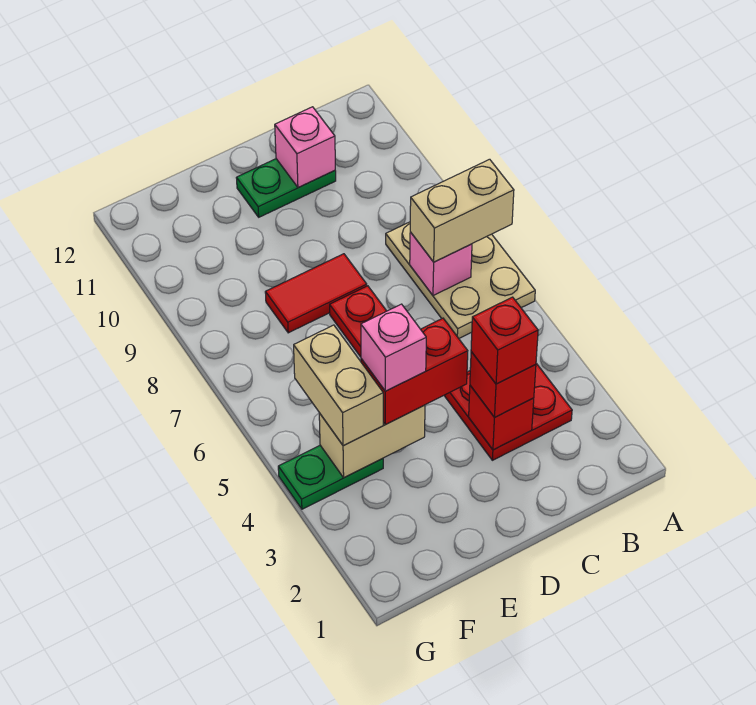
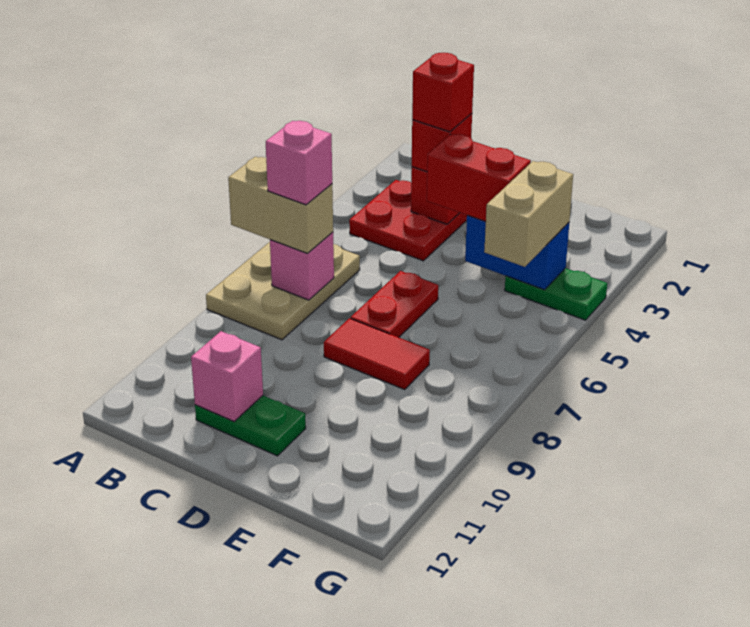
tan 1x2 brick [319,405,425,478] -> blue 1x2 brick [465,215,569,290]
pink 1x1 brick [361,304,426,391] -> pink 1x1 brick moved to [266,121,332,205]

